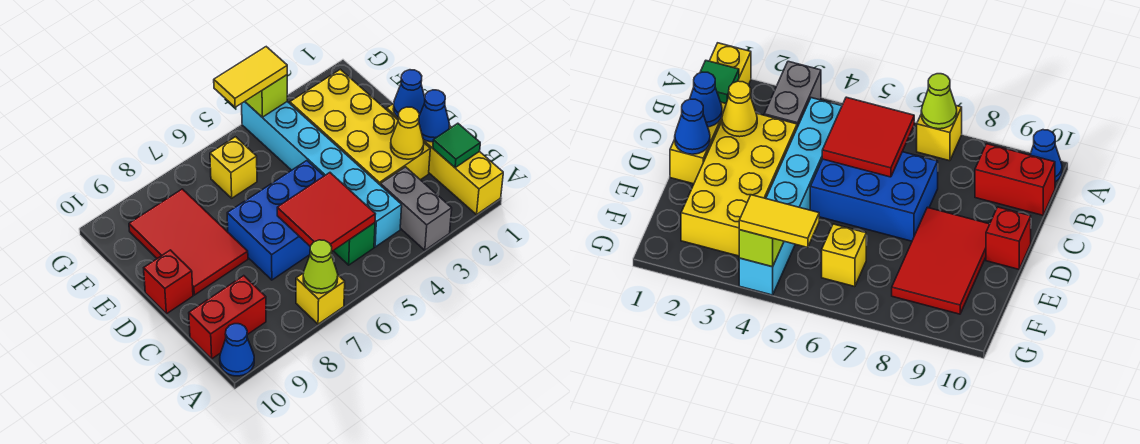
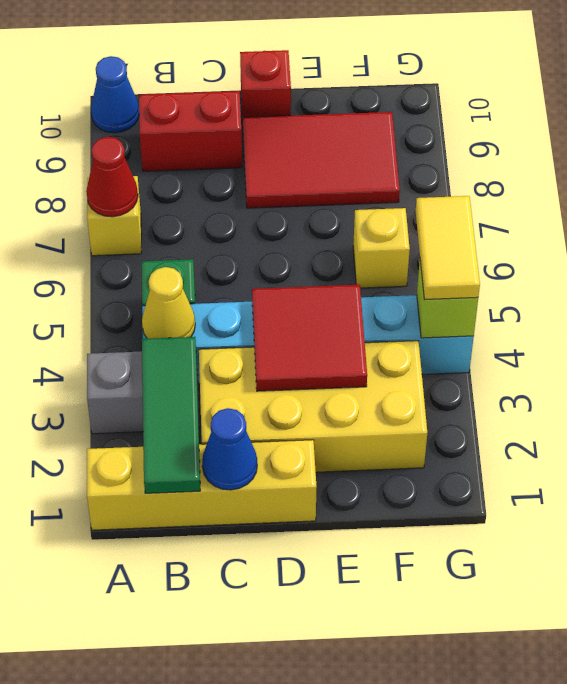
lime 1x1 cone [303,240,338,293] -> red 1x1 cone [86,137,138,217]
green 1x1 tile [433,123,480,168] -> green 1x3 tile [142,337,200,493]
red 2x2 tile [277,173,375,251] -> red 2x2 tile moved to [252,284,367,391]
red 1x2 brick [189,276,266,359] -> red 1x2 brick turned to [139,91,242,171]
yellow 1x1 cone [391,107,424,159] -> yellow 1x1 cone moved to [142,267,195,339]
blue 2x3 brick [227,161,324,280] -> none
blue 1x1 cone [393,70,425,117] -> none

